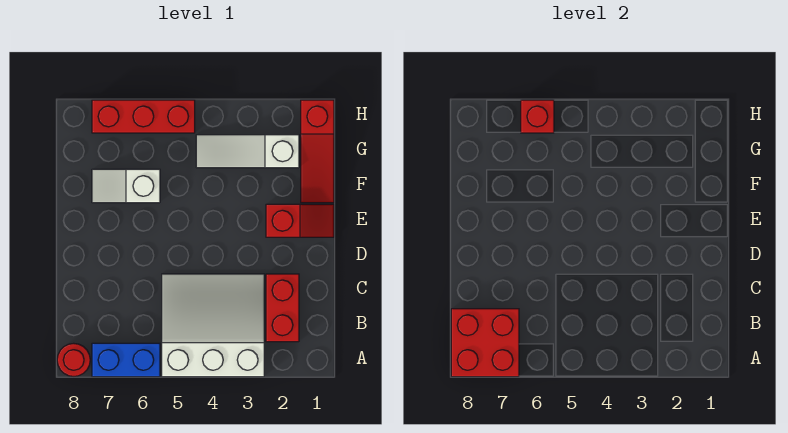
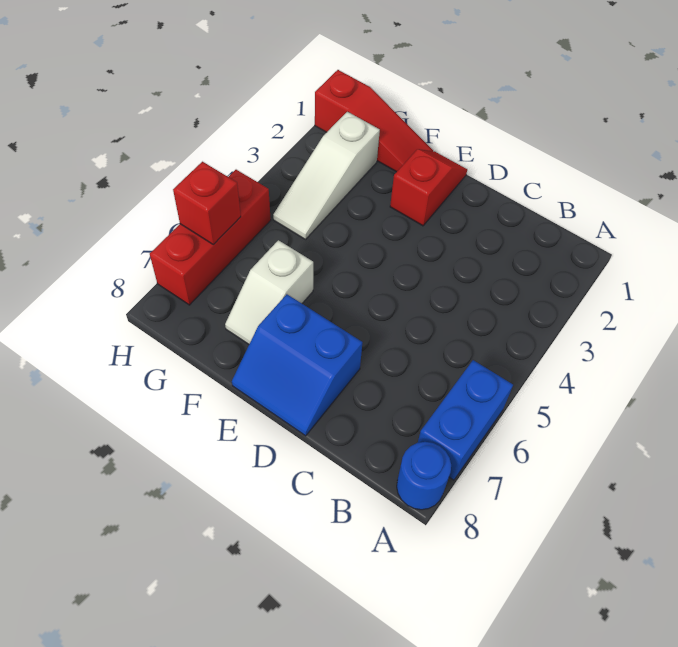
white 3x3 slope [162,274,264,377] -> none
red 2x2 brick [451,309,519,377] -> none
red 1x1 round brick [57,343,90,377] -> blue 1x1 round brick [397,442,451,510]
red 1x2 brick [266,274,299,342] -> none
none -> blue 2x2 slope [232,294,362,436]

